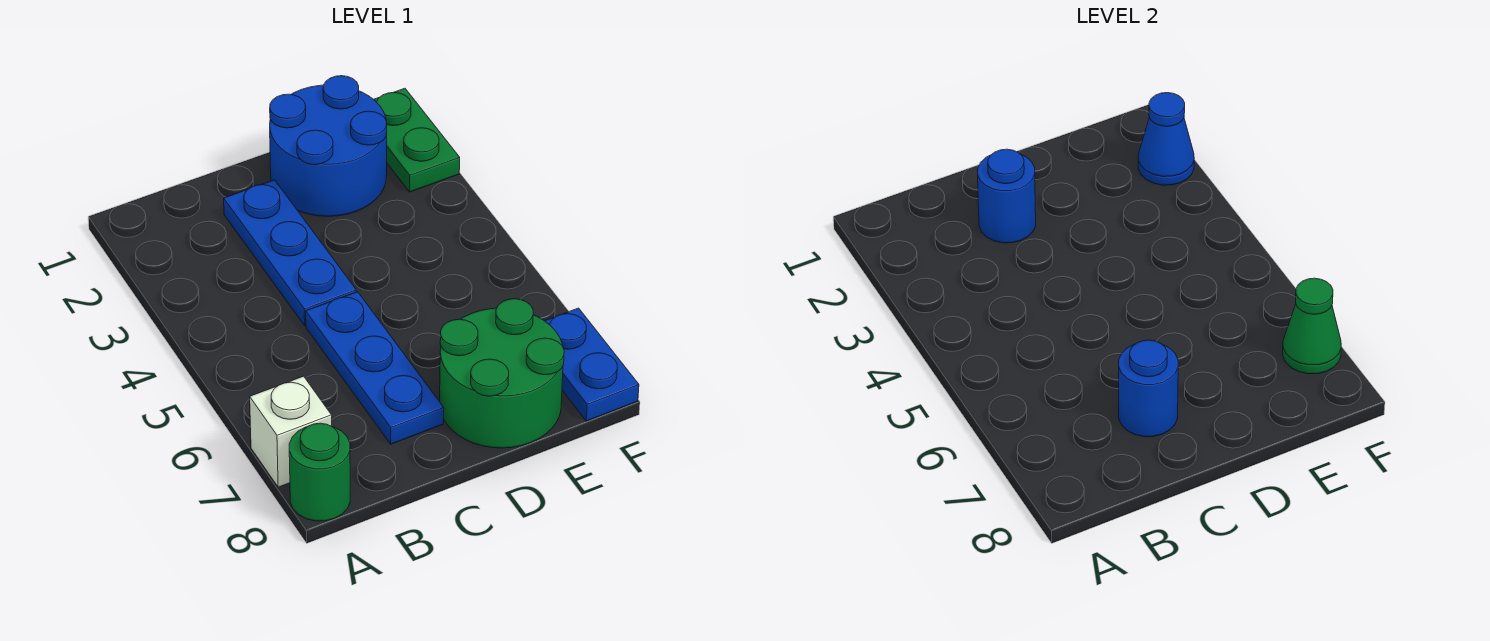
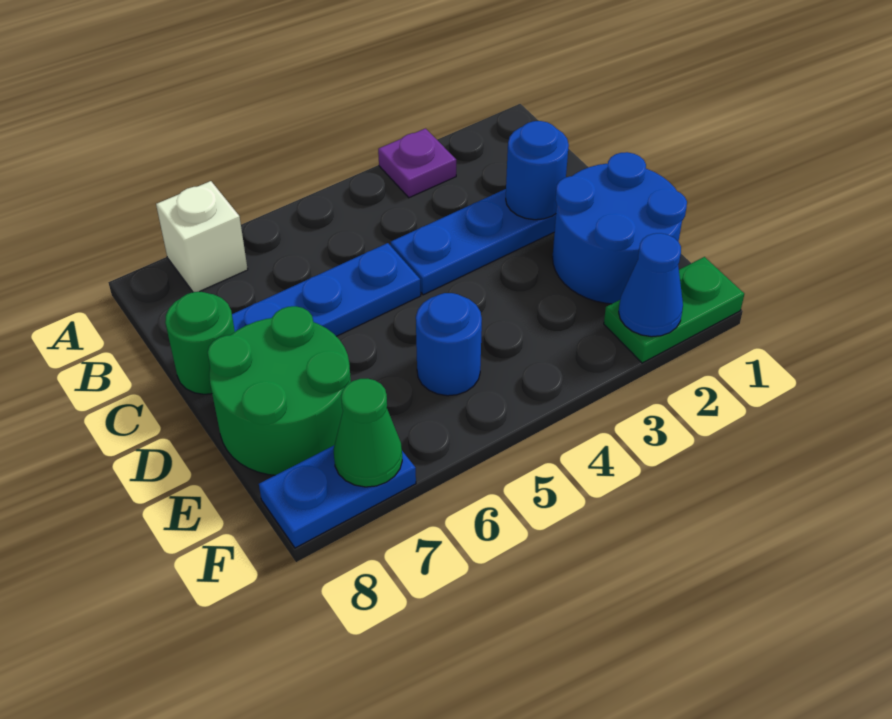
none -> purple 1x1 plate [378,129,456,198]
green 1x1 round brick [289,423,350,521] -> green 1x1 round brick moved to [165,292,235,394]
blue 1x1 round brick [1119,340,1178,437] -> blue 1x1 round brick moved to [416,293,482,396]

